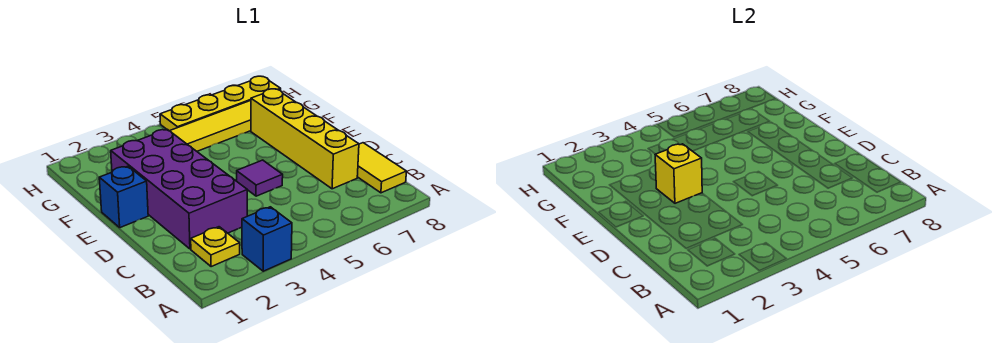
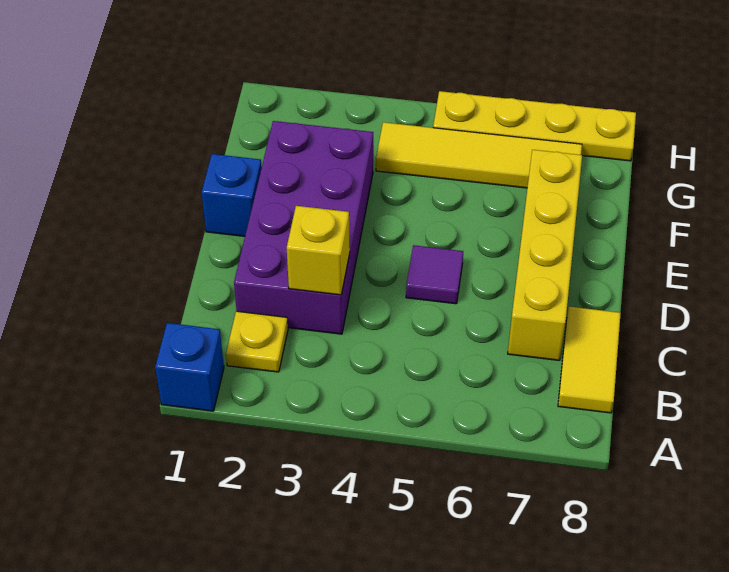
blue 1x1 brick [242,207,292,271] -> blue 1x1 brick moved to [155,323,224,411]
yellow 1x1 brick [655,144,702,203] -> yellow 1x1 brick moved to [287,206,350,295]

